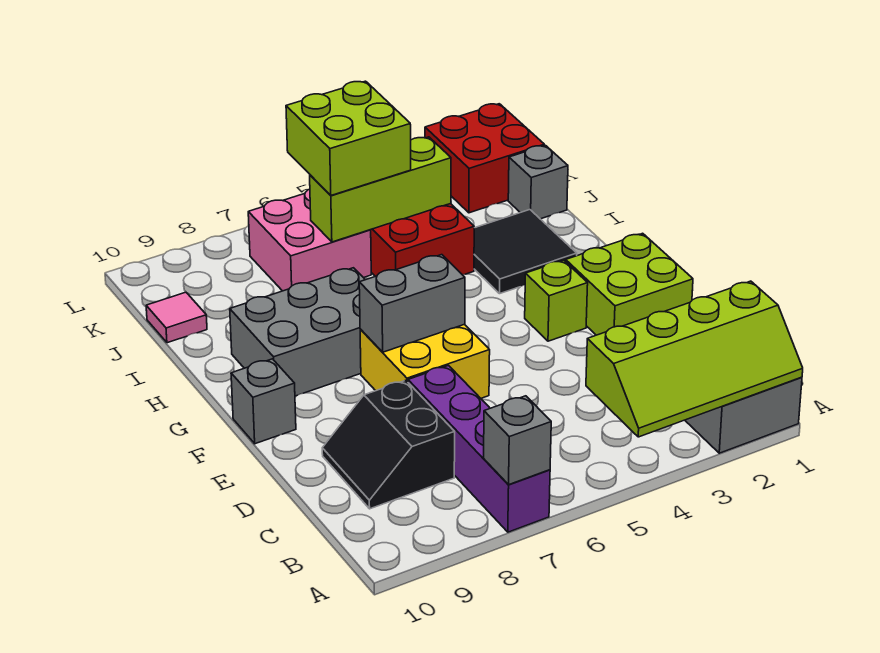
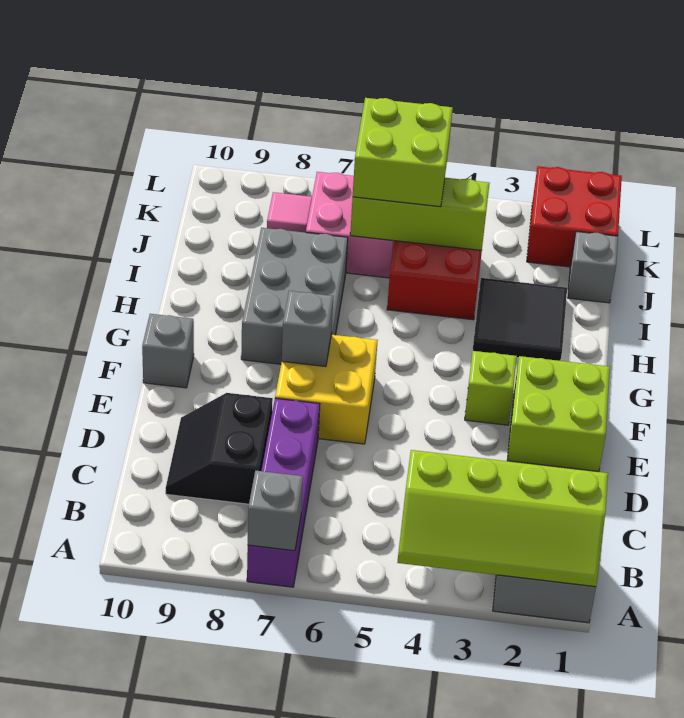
grey 1x2 brick [359,255,465,352] -> grey 1x1 brick [282,291,334,367]
grey 2x3 brick [230,268,365,396] -> grey 2x3 brick turned to [241,228,348,364]
pink 1x1 tile [146,292,207,343] -> pink 1x1 tile moved to [267,192,312,232]

